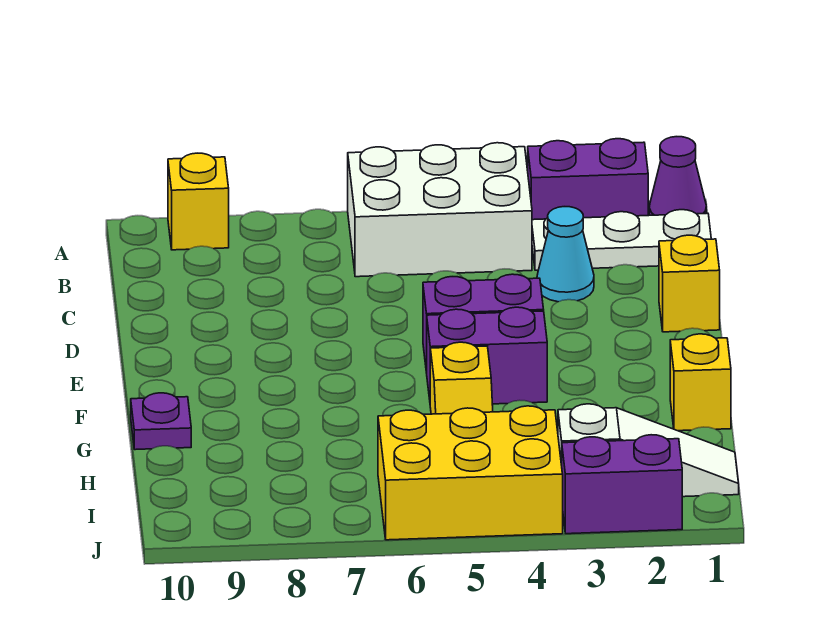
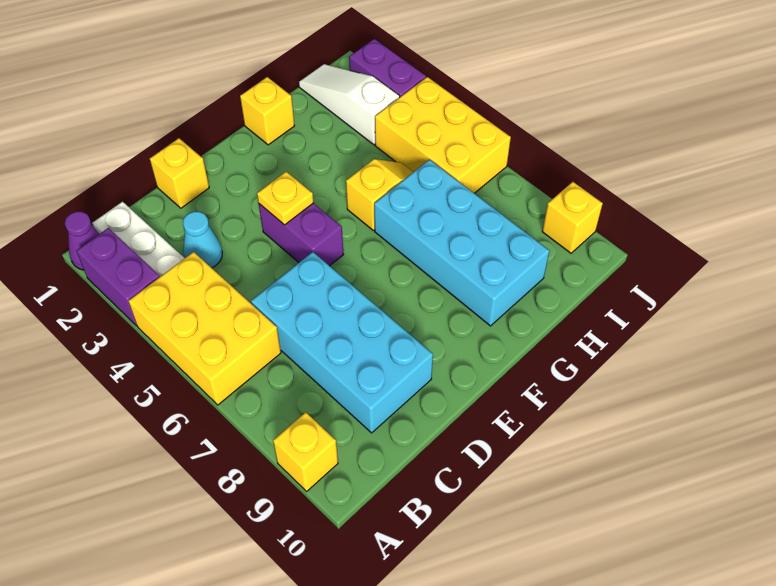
white 2x3 brick [348,143,532,277] -> yellow 2x3 brick [128,252,281,405]
none -> cyan 2x4 brick [251,252,433,433]
none -> yellow 1x1 plate [257,172,314,225]
purple 1x2 brick [427,307,547,404] -> none
none -> cyan 2x4 brick [374,160,549,326]
purple 1x1 plate [131,393,191,450] -> none
none -> yellow 1x1 brick [542,182,603,253]

